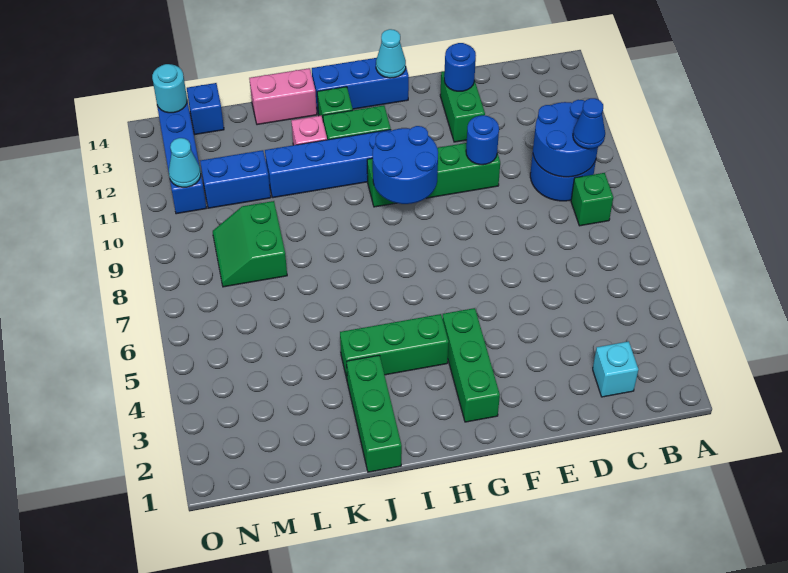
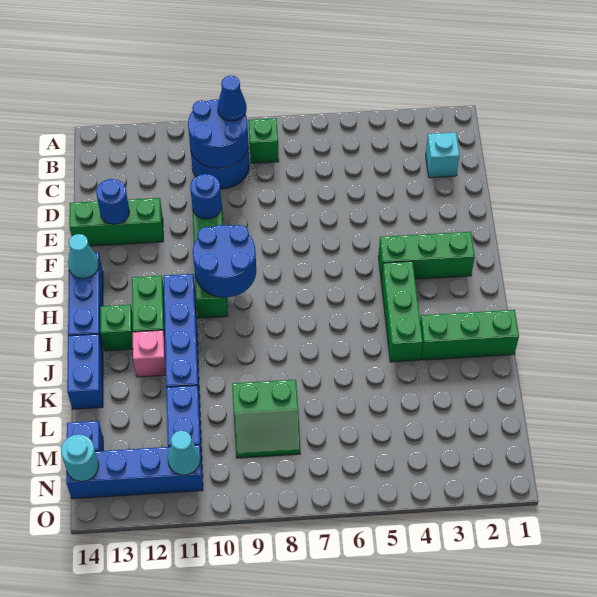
green 1x2 brick [440,71,485,142] -> green 1x3 brick [69,198,163,246]
pink 1x2 brick [249,68,317,125] -> blue 1x2 brick [67,334,103,409]

